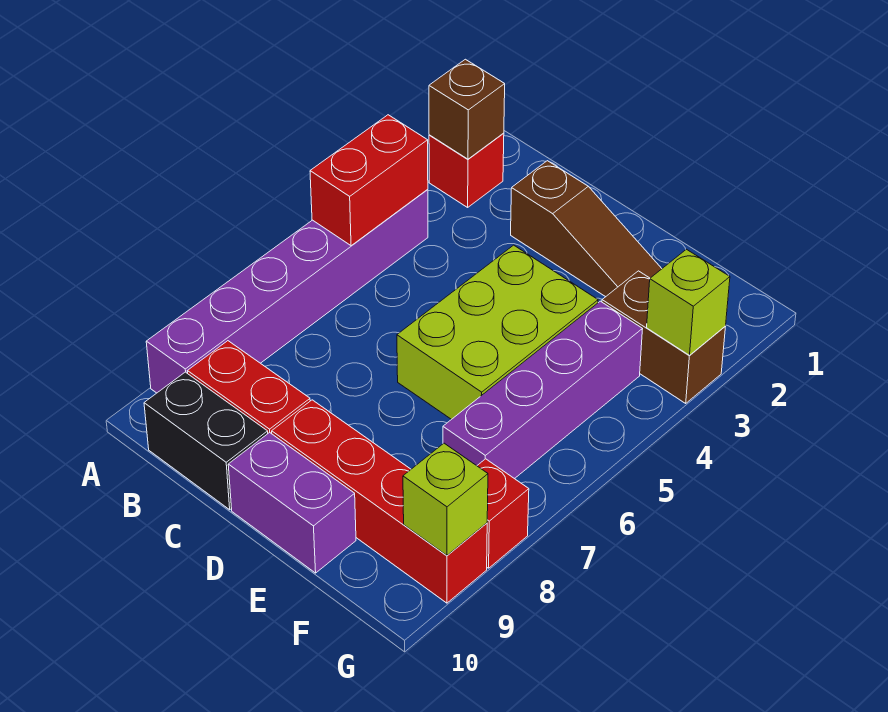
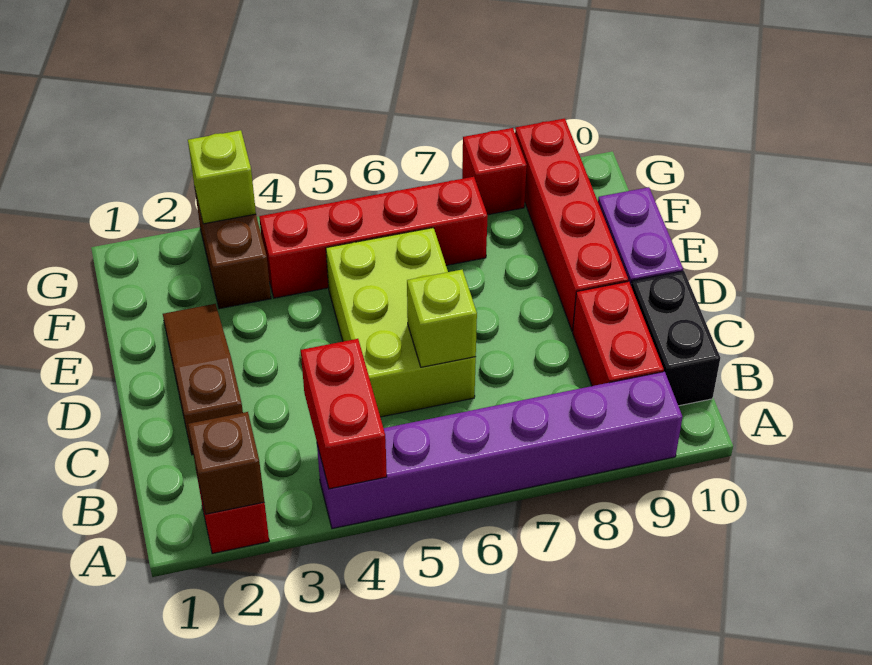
red 1x2 brick [310,115,428,246] -> red 1x2 brick turned to [301,339,387,489]
lime 2x3 brick [397,245,598,419] -> lime 2x3 brick turned to [326,228,476,417]
purple 1x4 brick [443,301,642,479] -> red 1x4 brick [259,177,488,298]
lime 1x1 brick [403,443,488,555] -> lime 1x1 brick moved to [407,270,477,367]

